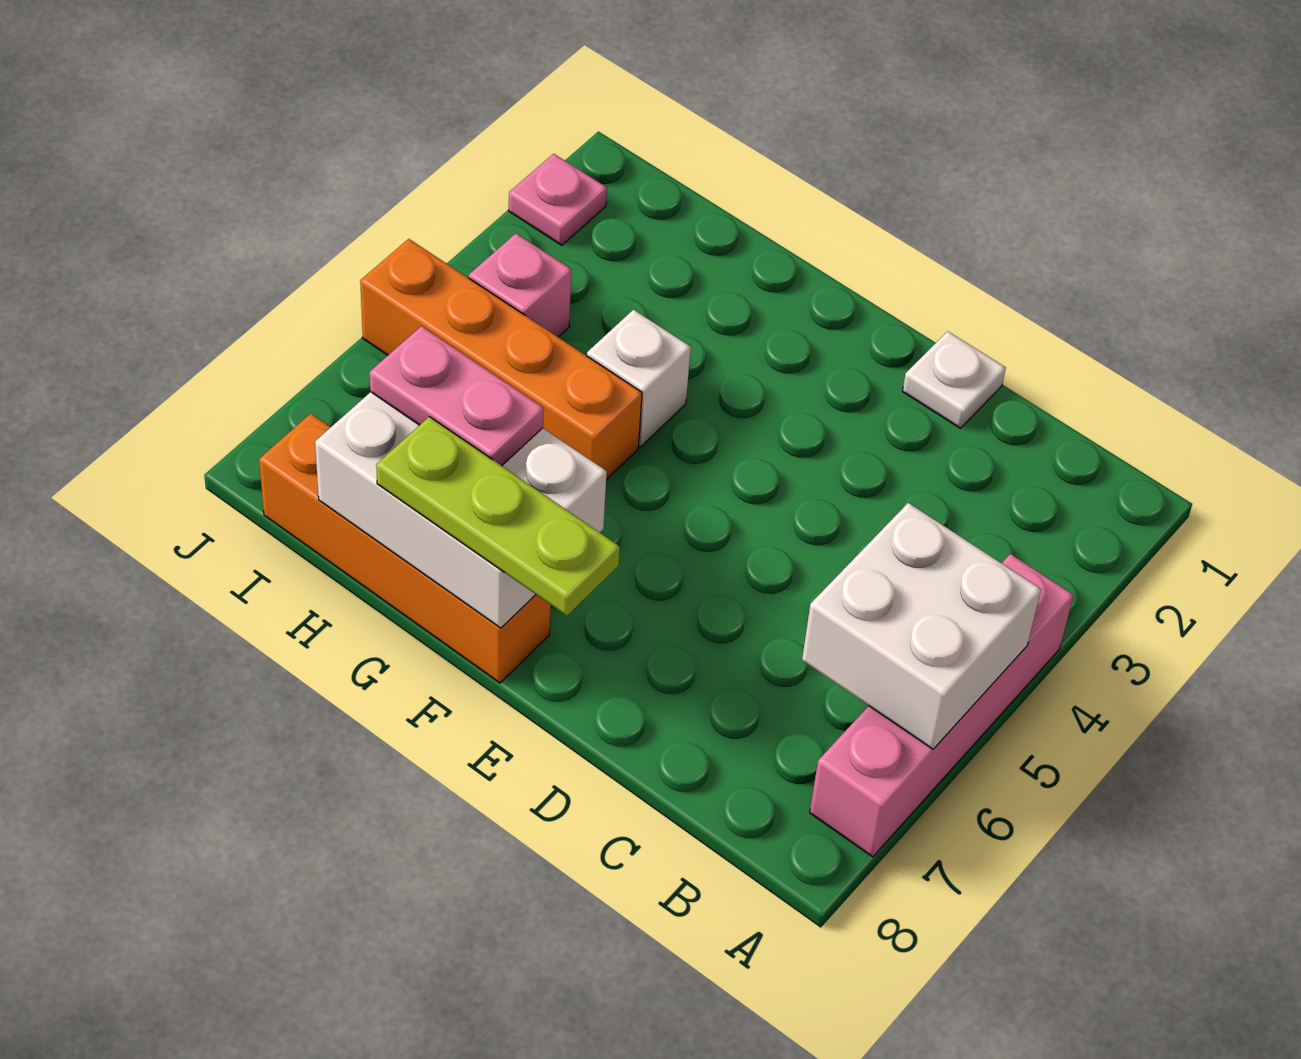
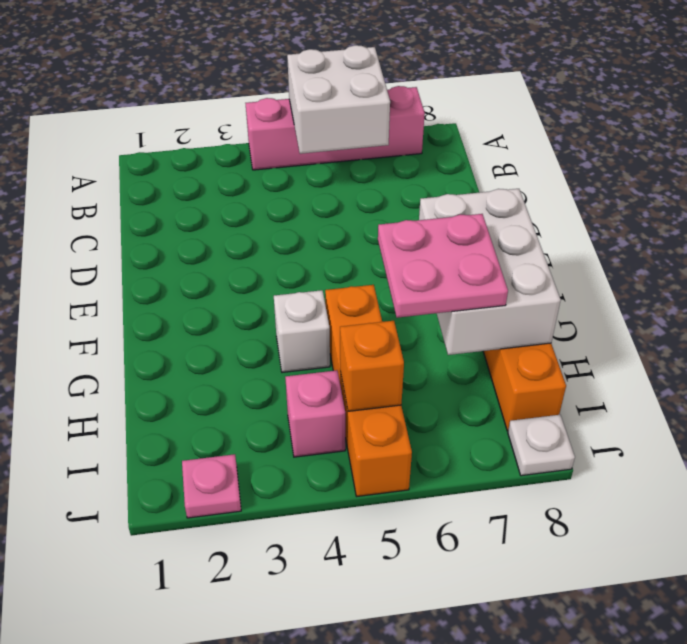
white 1x1 plate [902,331,1006,428] -> white 1x1 plate moved to [508,415,575,476]
lime 1x3 plate [376,417,620,616] -> none
pink 1x2 plate [370,326,544,466] -> pink 2x2 plate [378,214,508,318]
none -> orange 1x1 brick [340,321,404,411]

